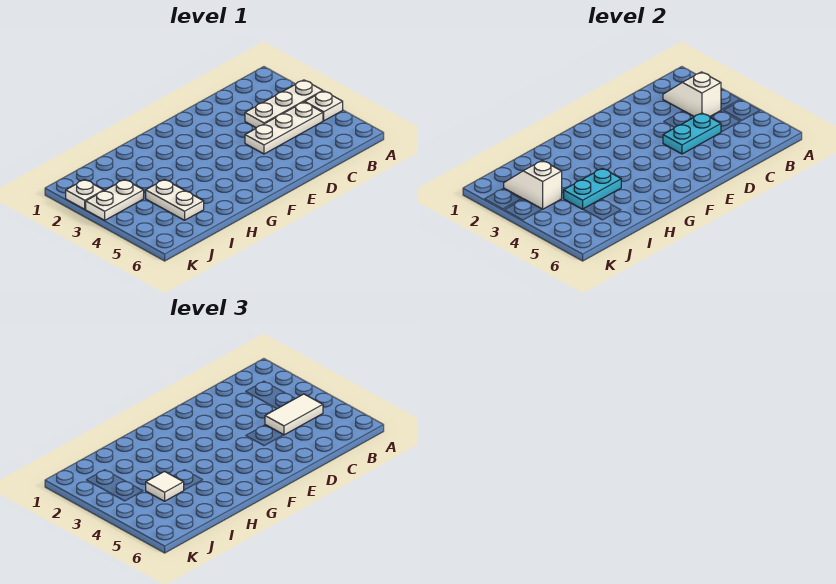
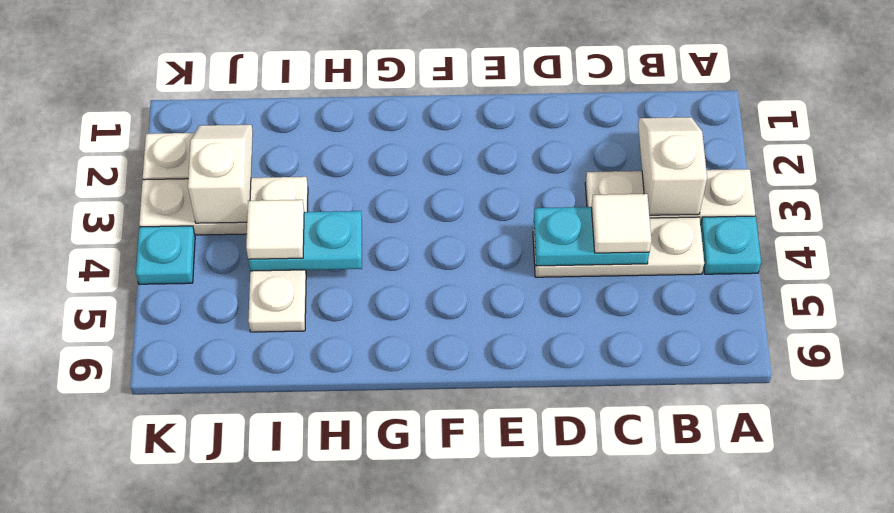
white 1x1 plate [305,91,343,121] -> cyan 1x1 plate [700,216,761,274]
white 1x2 tile [265,394,323,435] -> white 1x1 tile [591,194,652,253]
white 1x2 plate [86,180,144,220] -> white 1x3 plate [139,177,308,235]
none -> cyan 1x1 plate [136,226,195,284]

